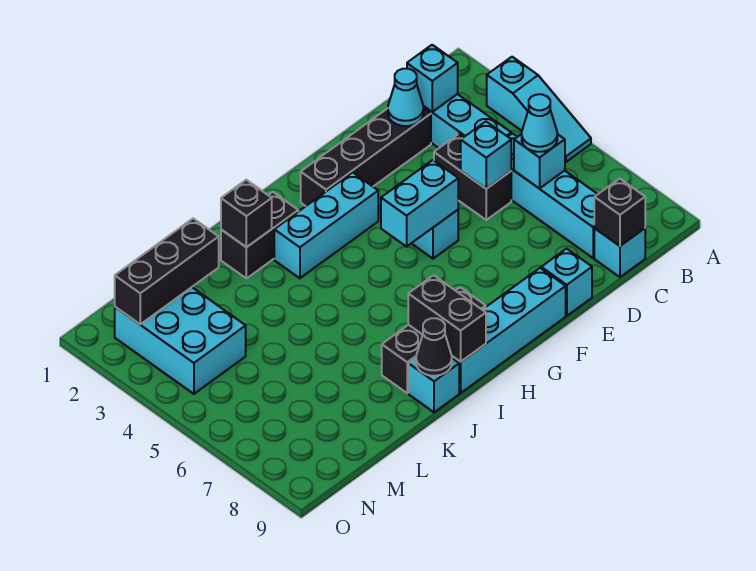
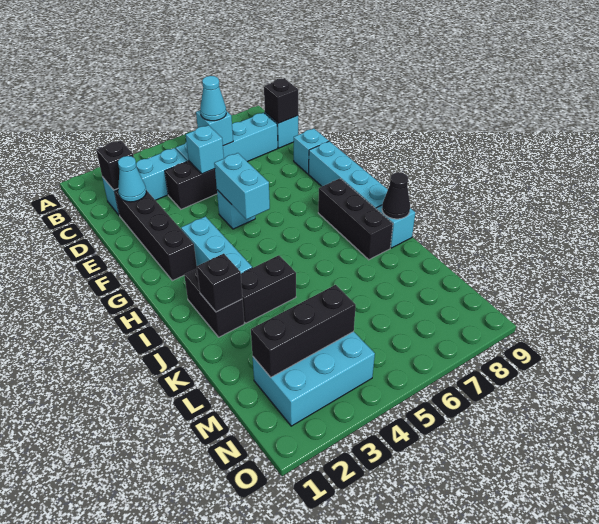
cyan 1x3 slope [487,57,591,162] -> none
cyan 1x1 brick [407,45,458,112] -> black 1x1 brick [96,140,134,190]
black 1x2 brick [408,275,486,362] -> black 1x2 brick moved to [241,255,296,323]
black 1x3 brick [115,219,219,324] -> black 1x3 brick turned to [251,285,356,377]

